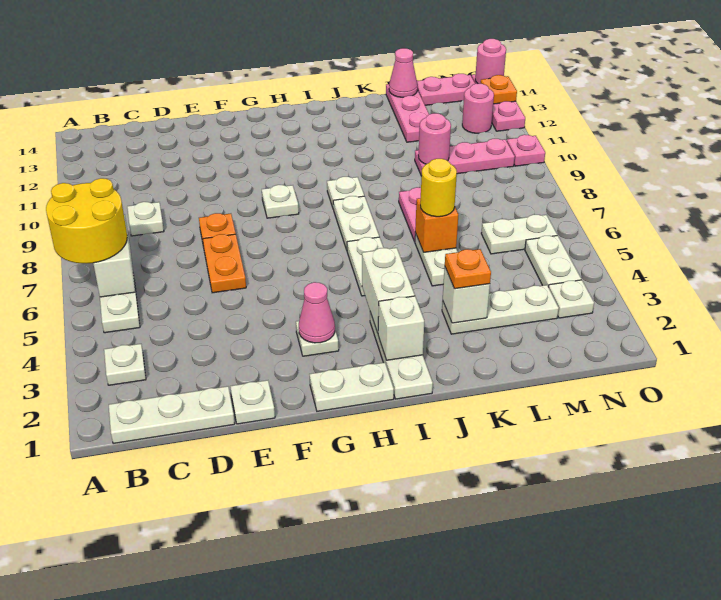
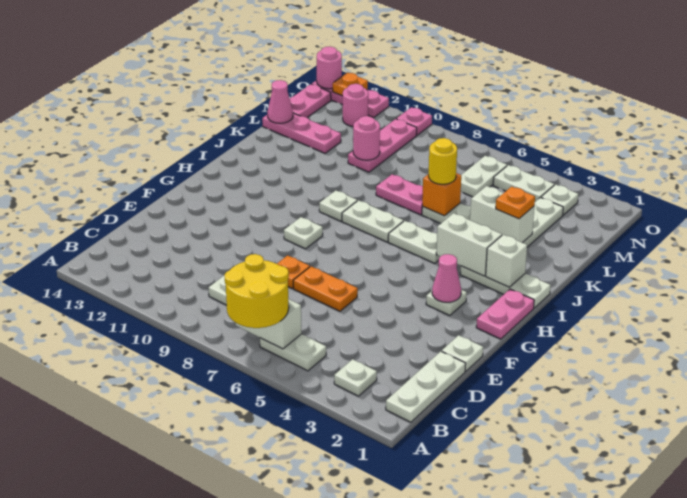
white 1x2 plate [310,362,394,411] -> pink 1x2 plate [476,289,534,339]
white 1x1 brick [443,268,490,323] -> white 1x2 brick [470,186,534,243]

